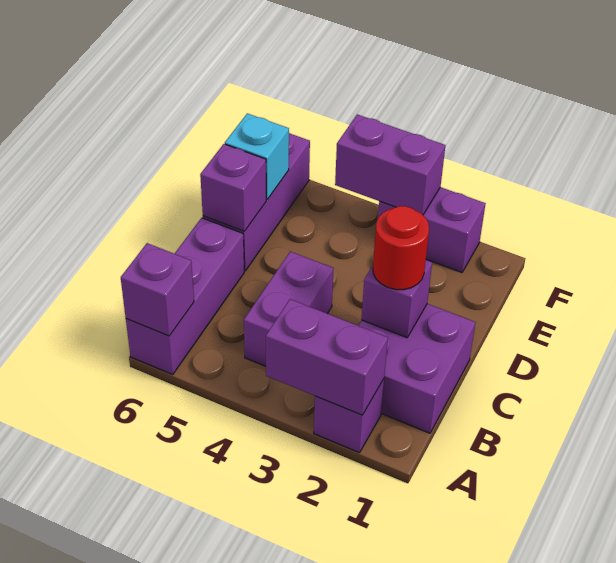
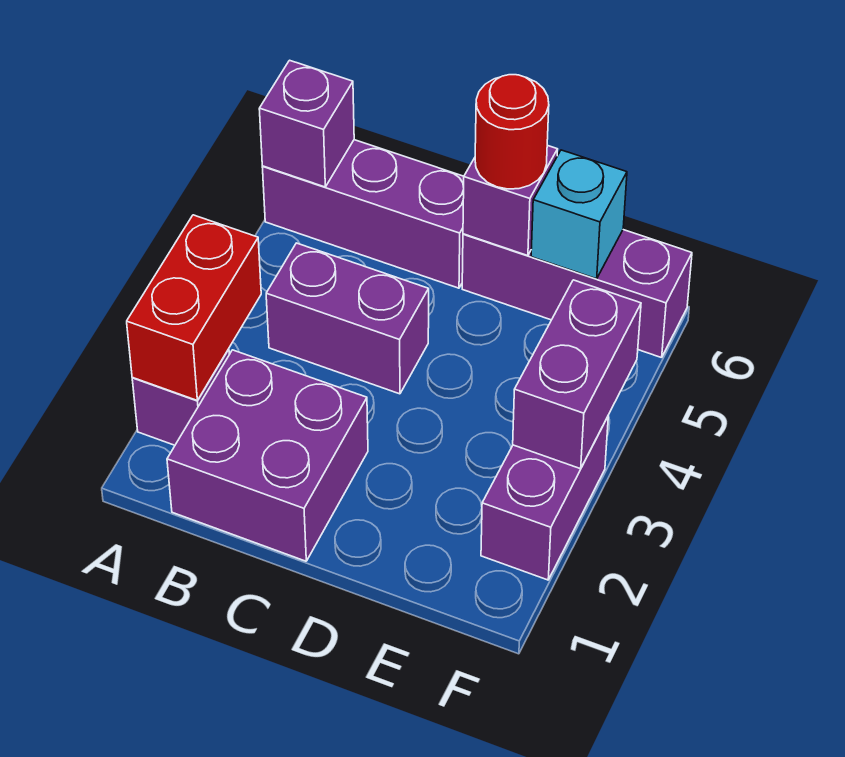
purple 1x2 brick [266,299,388,415] -> red 1x2 brick [127,215,261,400]
purple 1x1 brick [362,260,432,338] -> none
red 1x1 round brick [373,206,429,290] -> red 1x1 round brick moved to [475,75,549,189]

